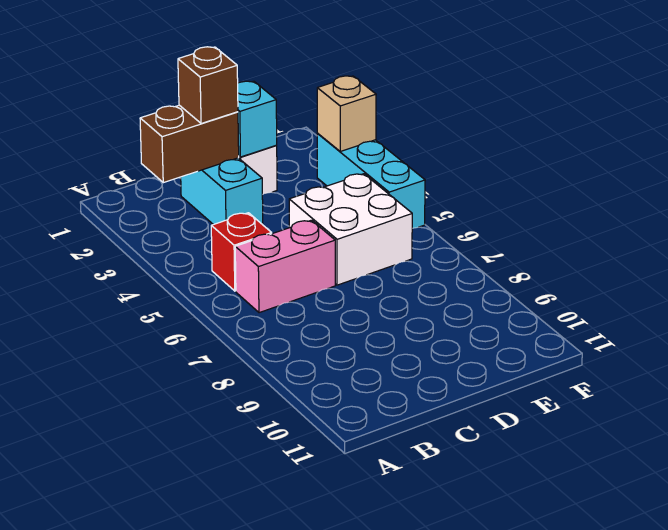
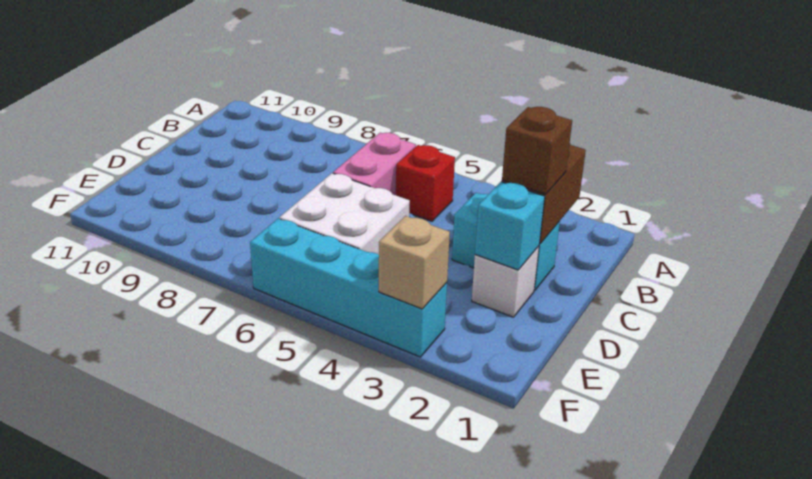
cyan 1x3 brick [317,134,425,228] -> cyan 1x4 brick [250,219,447,357]

